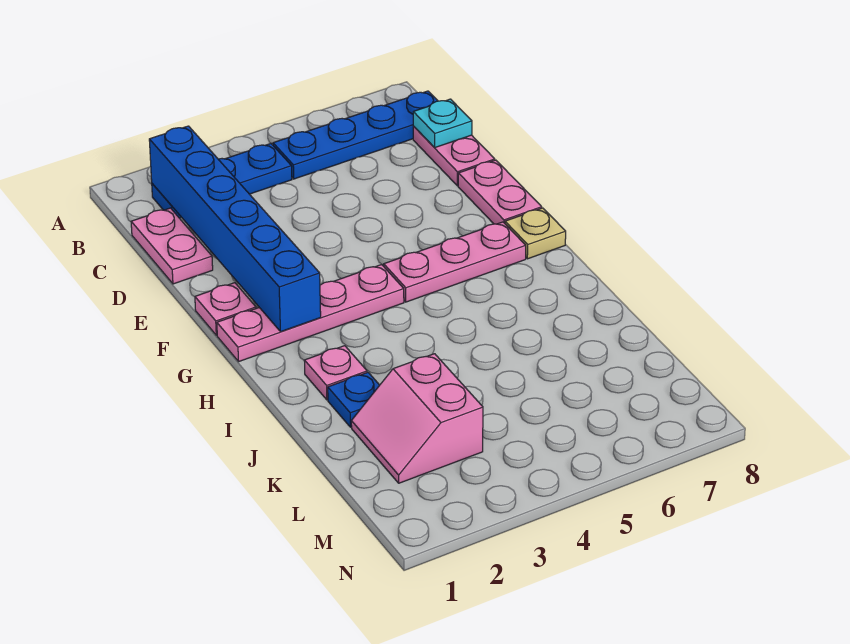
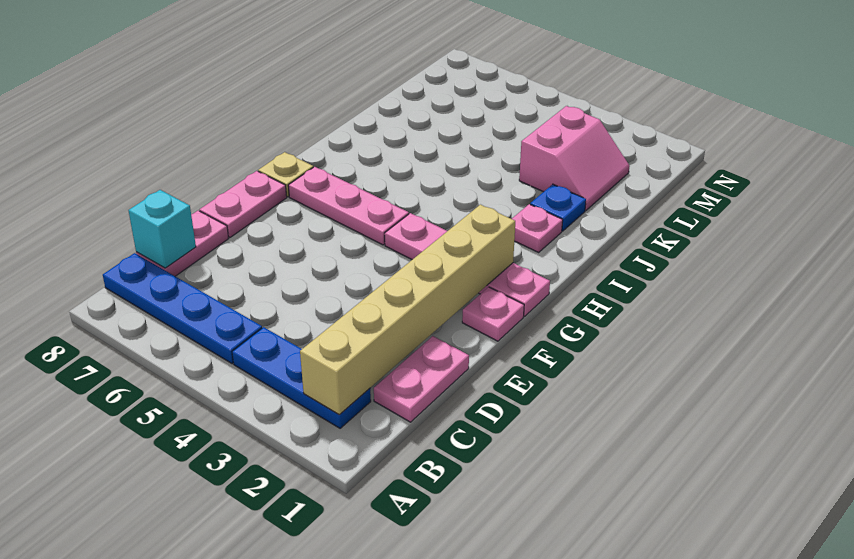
blue 1x6 brick [149,126,321,332] -> tan 1x6 brick [300,205,515,414]
cyan 1x1 plate [413,99,472,148] -> cyan 1x1 brick [128,190,196,268]

